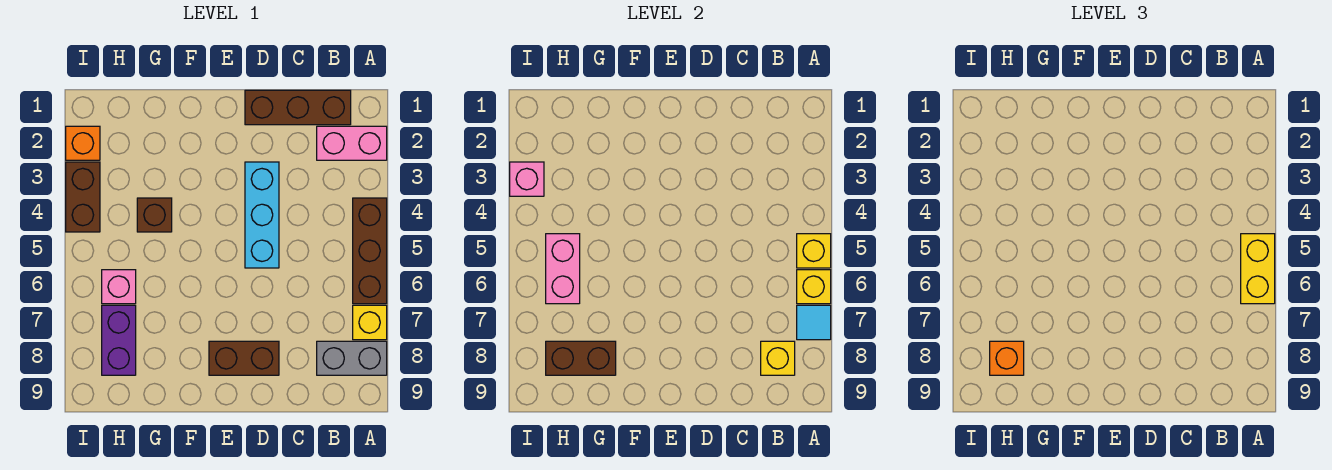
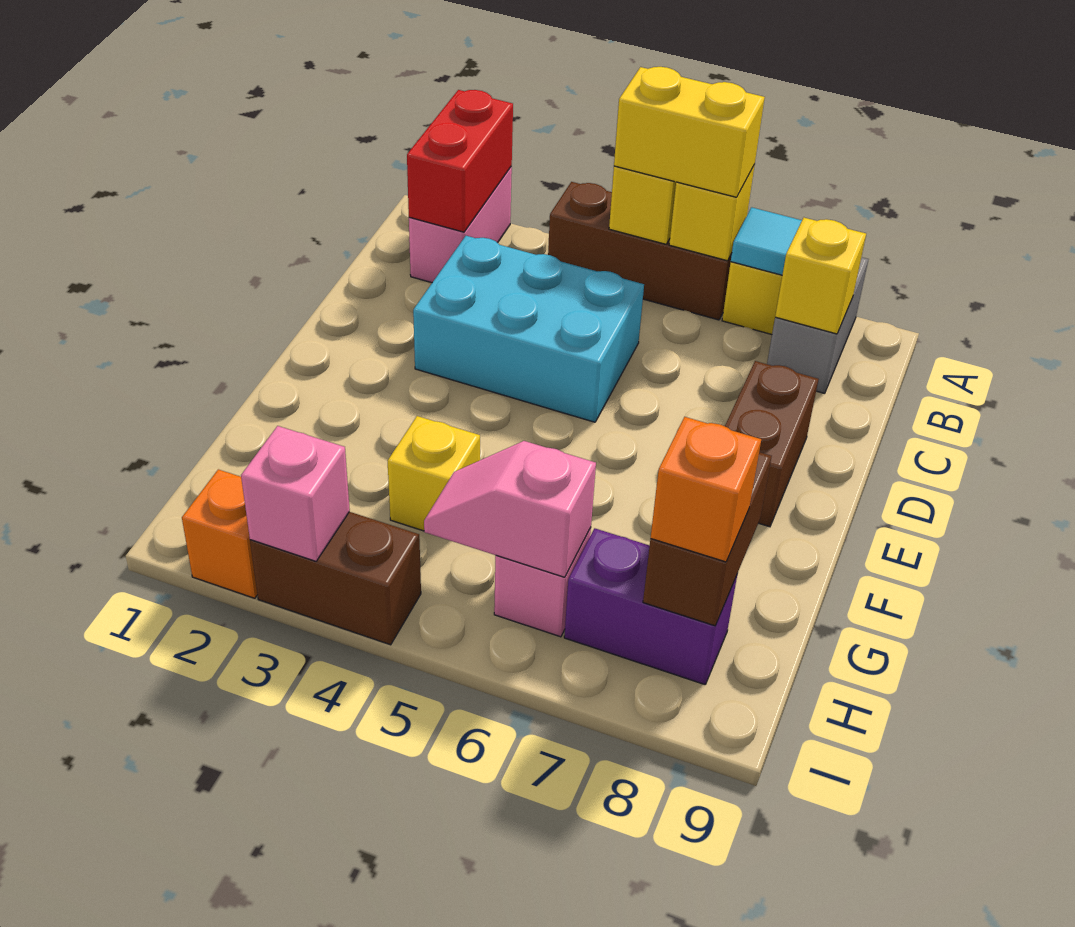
none -> red 1x2 brick [407,90,513,232]
brown 1x3 brick [245,90,351,125] -> none
cyan 1x3 brick [245,162,279,268] -> cyan 2x3 brick [413,236,644,422]
brown 1x1 brick [137,198,172,232] -> yellow 1x1 brick [388,416,480,531]
pink 1x2 brick [546,234,580,304] -> pink 1x2 slope [424,441,596,577]

